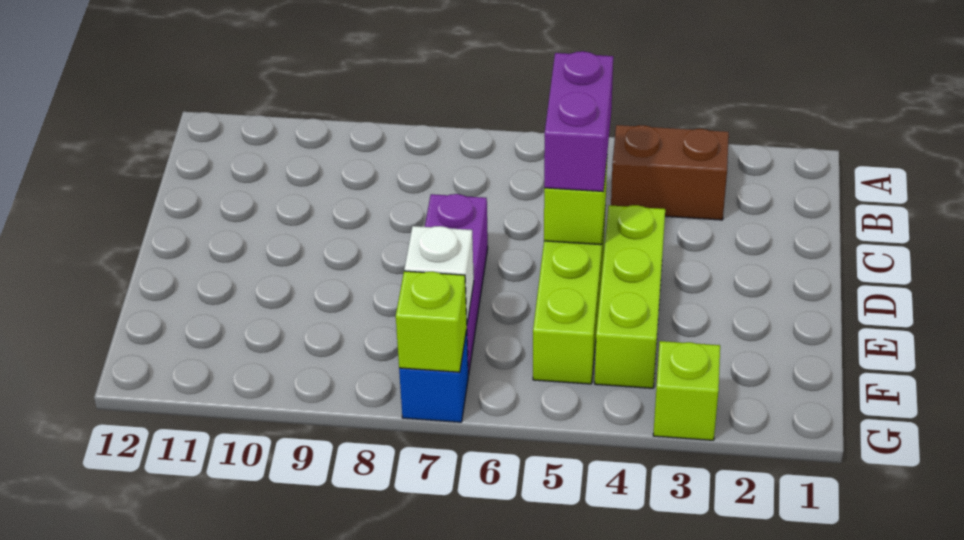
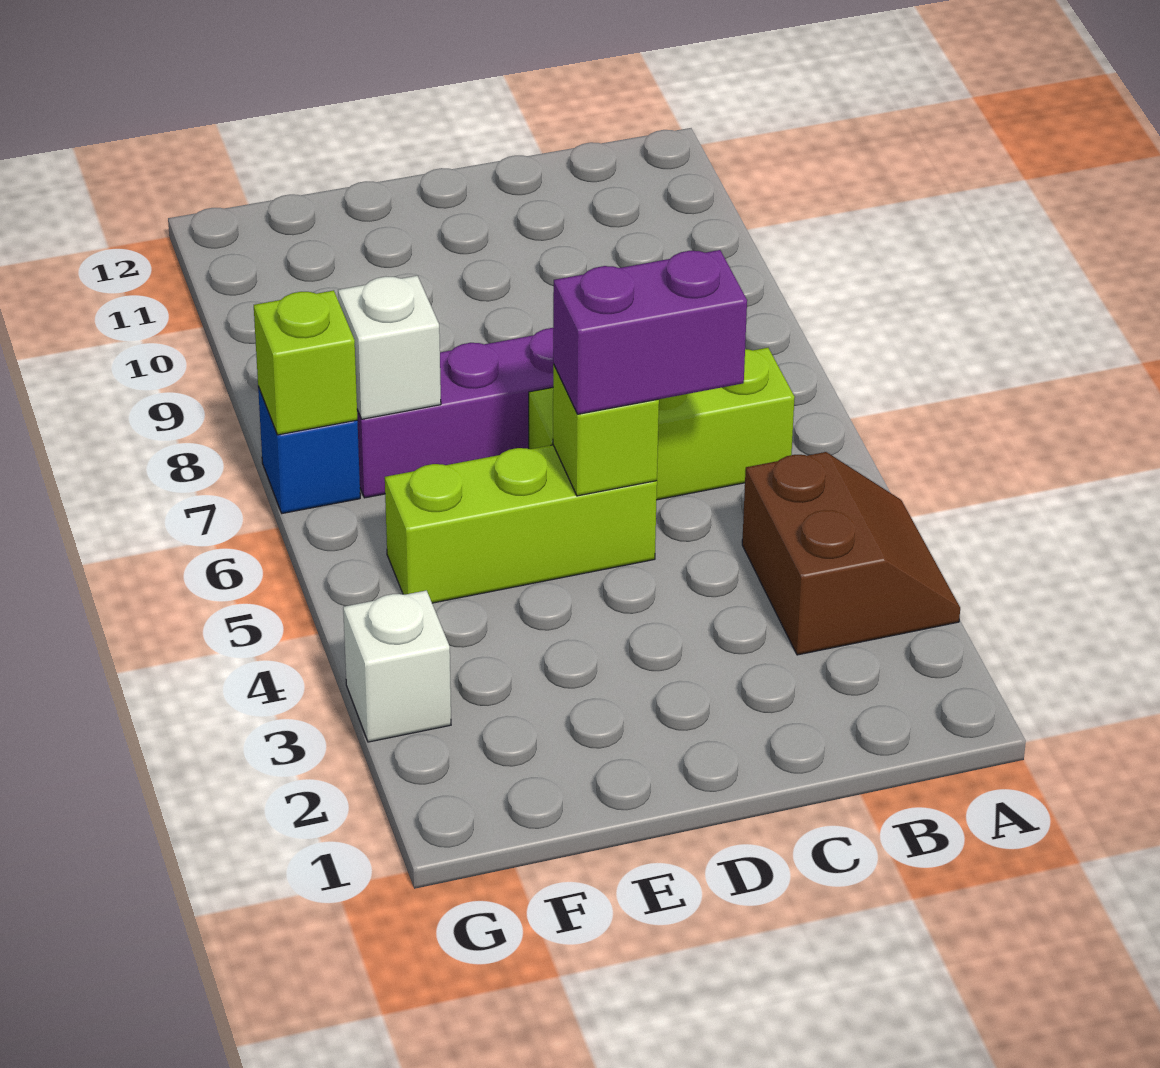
lime 1x3 brick [595,205,665,388] -> lime 1x3 brick moved to [529,348,795,500]
lime 1x1 brick [653,341,720,440] -> white 1x1 brick [343,590,451,742]

